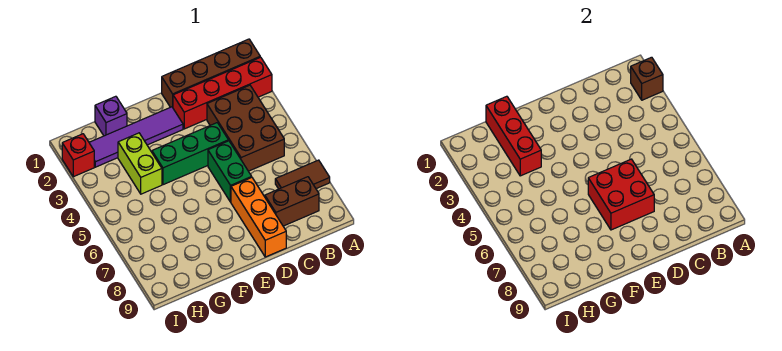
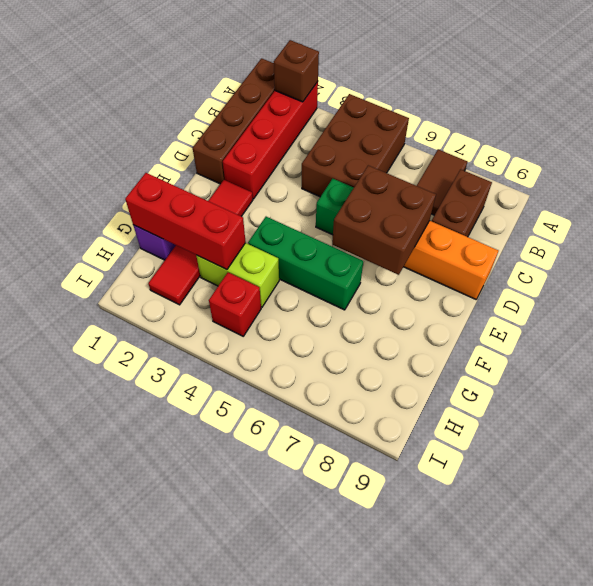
brown 2x3 brick [207,85,284,171] -> brown 2x3 brick turned to [302,94,409,197]
green 1x3 brick [152,123,228,185] -> green 1x3 brick turned to [248,217,363,310]
red 2x2 brick [588,159,654,230] -> brown 2x2 brick [332,165,436,275]
purple 1x4 tile [89,107,183,167] -> red 1x4 tile [148,180,253,305]
red 1x1 brick [62,134,94,177] -> red 1x1 brick moved to [209,272,261,336]

